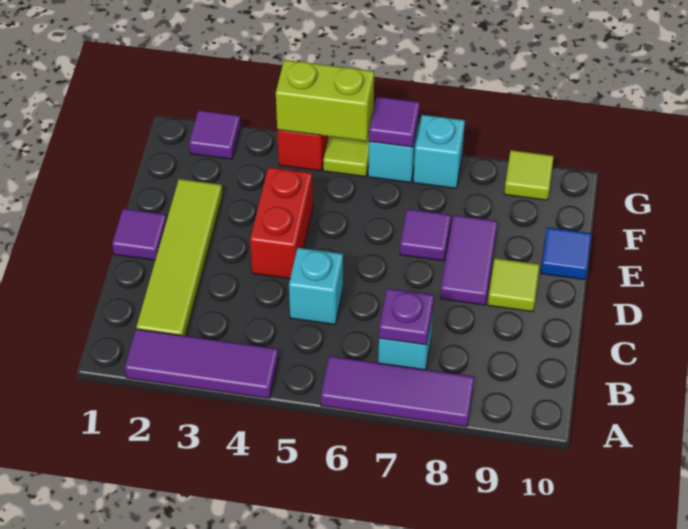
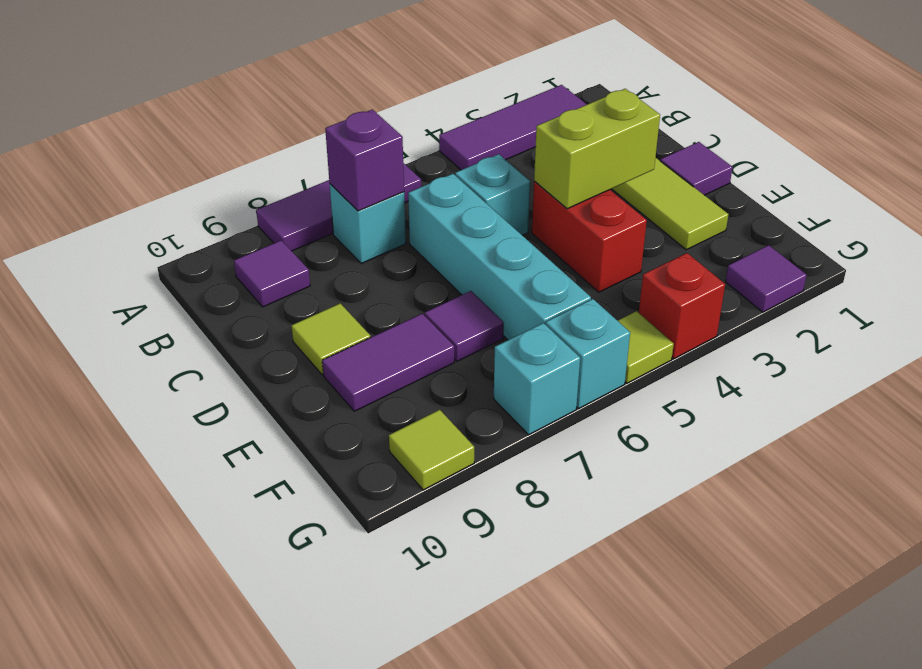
purple 1x1 plate [379,288,434,345] -> purple 1x1 brick [325,110,404,211]
none -> cyan 1x4 brick [408,174,591,340]
purple 1x2 tile [440,215,498,305] -> purple 1x2 tile turned to [322,314,454,411]
blue 1x1 tile [541,227,591,280] -> none
lime 1x2 brick [276,60,374,141] -> lime 1x2 brick moved to [534,89,660,209]
purple 1x1 tile [369,97,420,147] -> purple 1x1 tile moved to [234,240,310,307]

